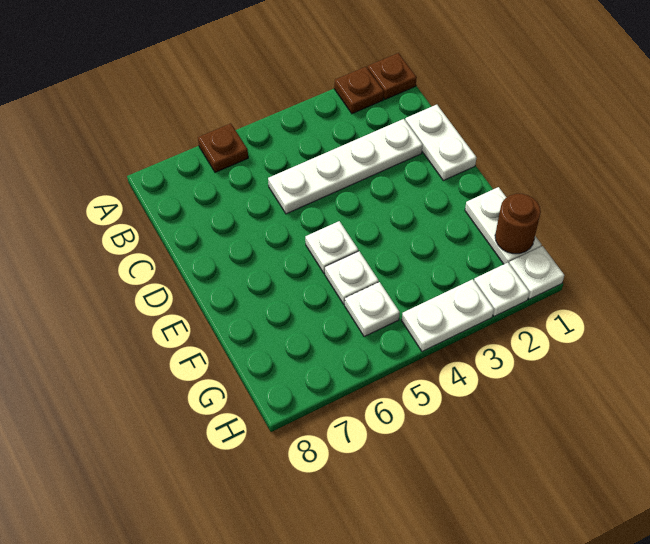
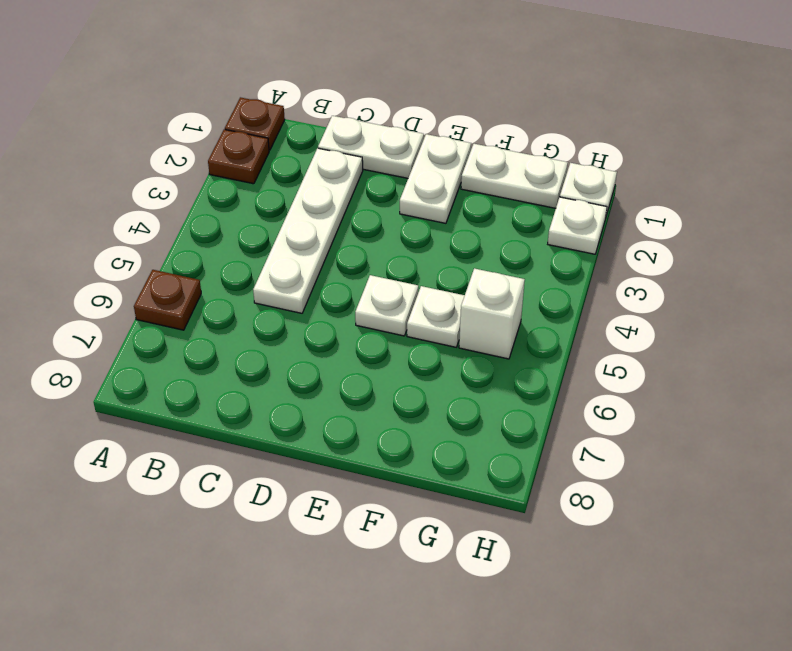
brown 1x1 round brick [495,194,541,254] -> none
white 1x1 plate [345,282,400,337] -> white 1x1 brick [459,268,525,359]
white 1x2 plate [402,279,494,351] -> white 1x2 plate moved to [400,134,471,223]

